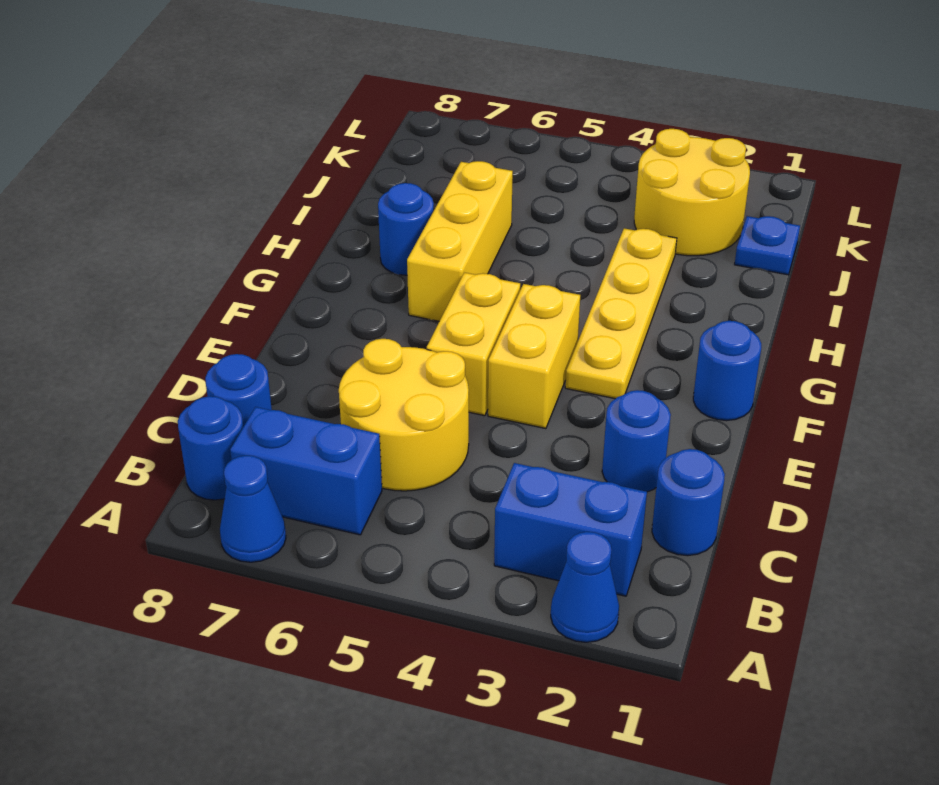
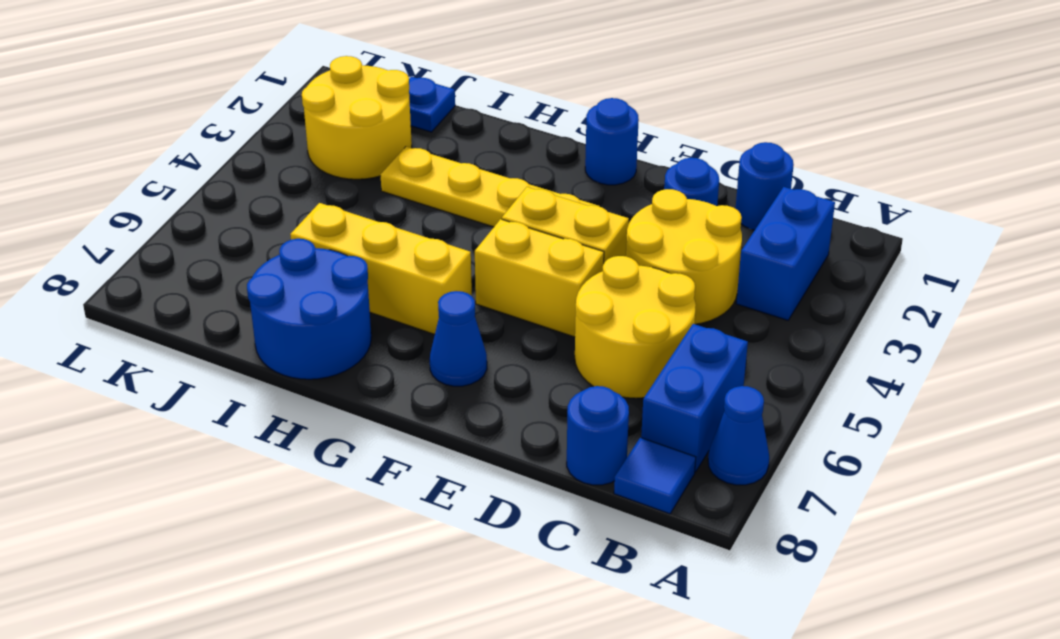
blue 1x1 cone [551,532,619,642] -> blue 1x1 cone moved to [430,291,487,386]
blue 1x1 round brick [178,396,243,500] -> blue 1x1 tile [614,438,696,514]
none -> yellow 2x2 round brick [626,189,742,324]
blue 1x1 round brick [378,183,434,275] -> blue 2x2 round brick [247,239,371,379]

